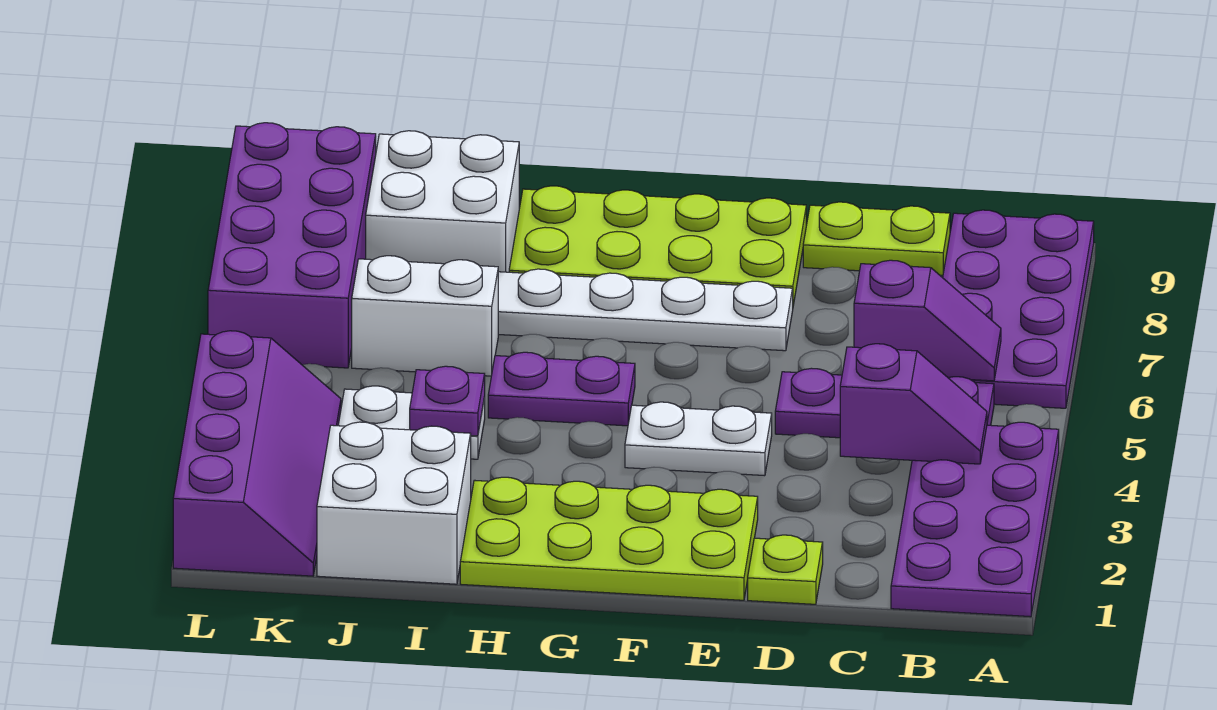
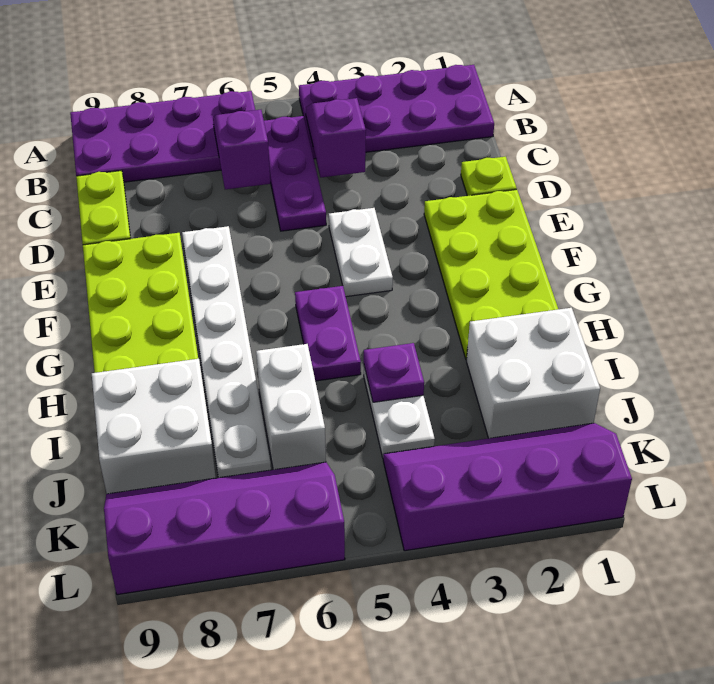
purple 2x4 brick [208,123,376,368] -> purple 2x4 slope [104,462,345,595]

